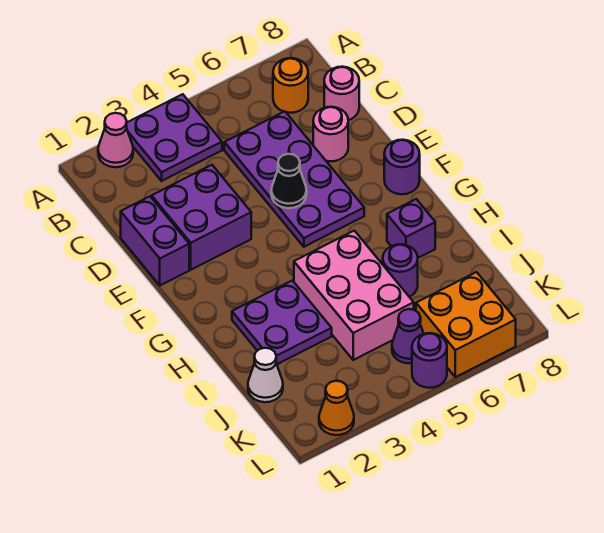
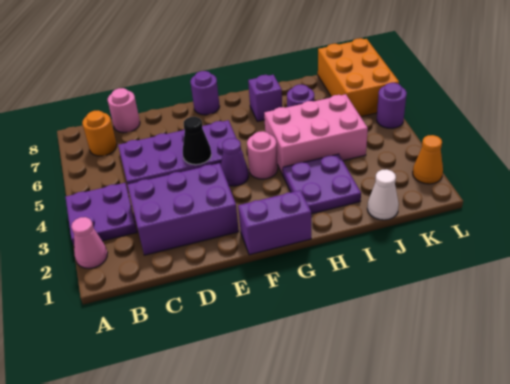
purple 1x2 brick [121,196,189,285] -> purple 1x2 brick moved to [238,190,311,255]
purple 2x2 brick [152,165,251,270] -> purple 2x3 brick [127,163,239,255]
pink 1x1 round brick [313,107,348,161] -> pink 1x1 round brick moved to [247,131,278,179]
purple 1x1 cone [392,309,424,363] -> purple 1x1 cone moved to [221,138,249,186]
orange 2x2 brick [416,272,516,377] -> orange 2x3 brick [318,38,399,117]

